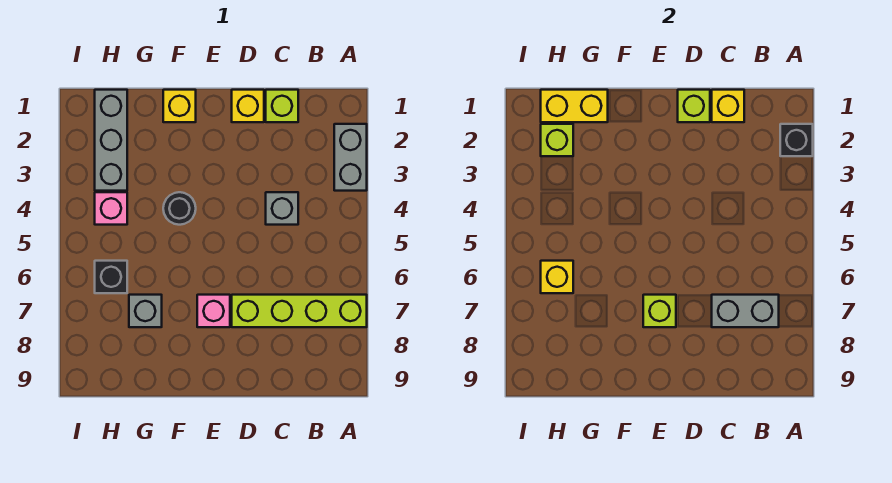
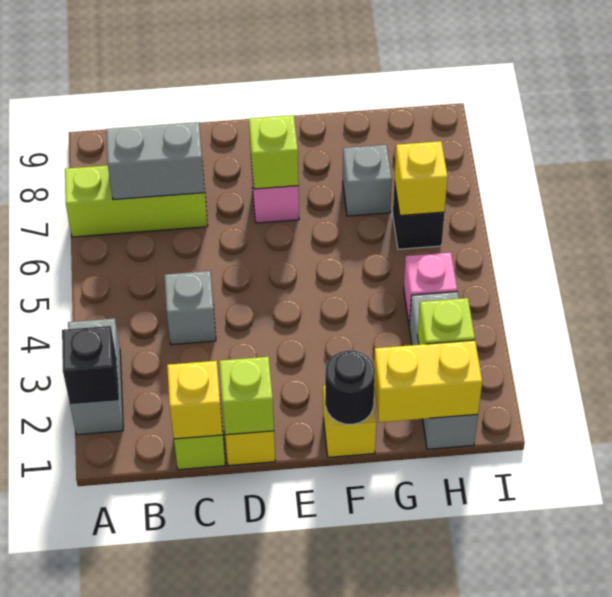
lime 1x4 brick [232,295,367,327] -> lime 1x3 brick [65,165,208,237]
black 1x1 round brick [163,192,196,225] -> black 1x1 round brick moved to [325,350,375,425]

